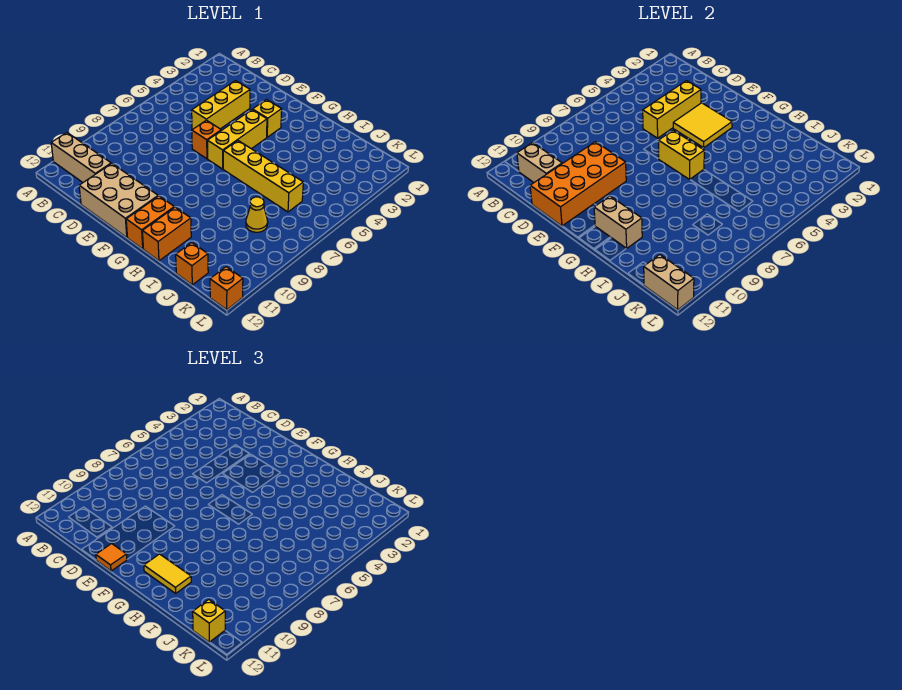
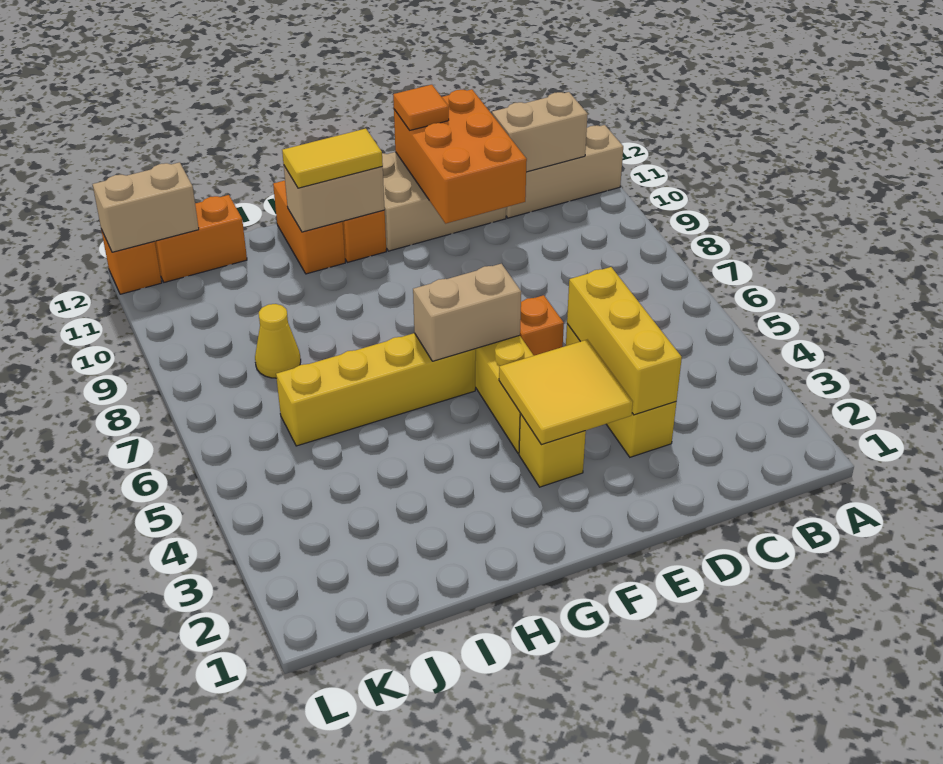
orange 2x4 brick [530,142,626,226] -> orange 2x3 brick [394,89,527,224]
yellow 1x2 brick [659,130,704,179] -> tan 1x2 brick [413,264,521,361]
orange 1x1 brick [176,243,208,285] -> orange 1x2 brick [155,195,247,282]
yellow 1x1 brick [193,600,225,642] -> none

